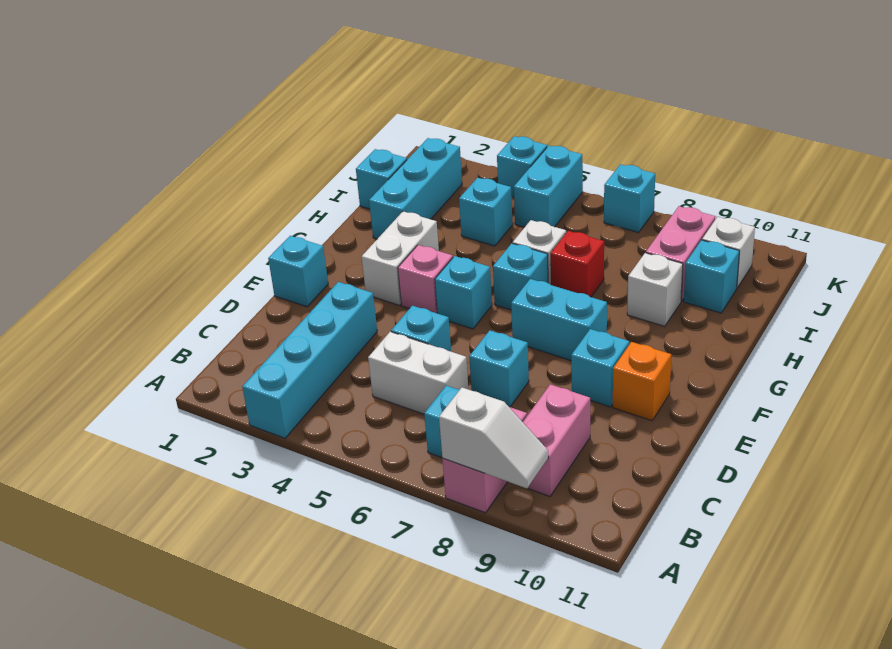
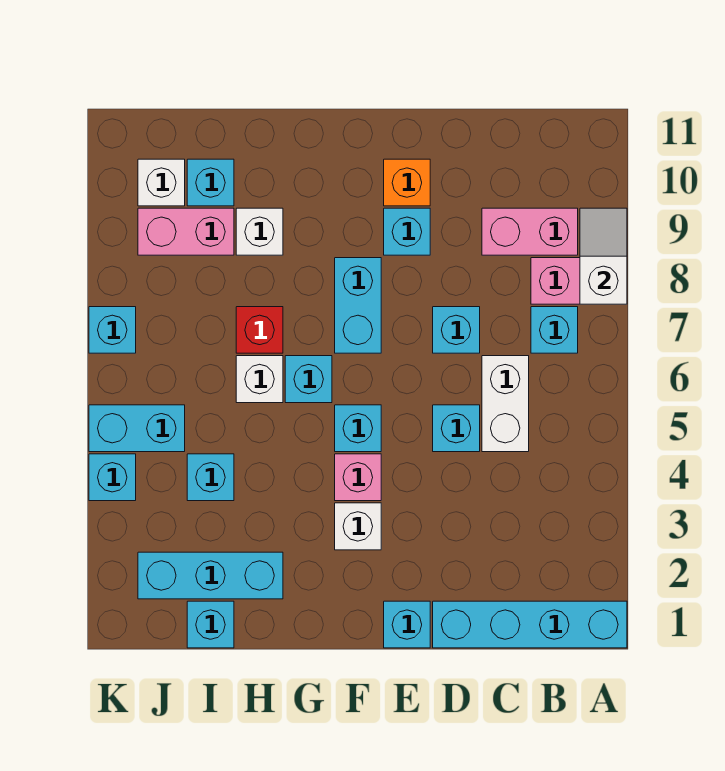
cyan 1x4 brick [242,282,377,438] -> cyan 1x4 brick moved to [433,601,627,648]
white 1x2 brick [362,211,439,305] -> white 1x1 brick [335,503,381,550]

